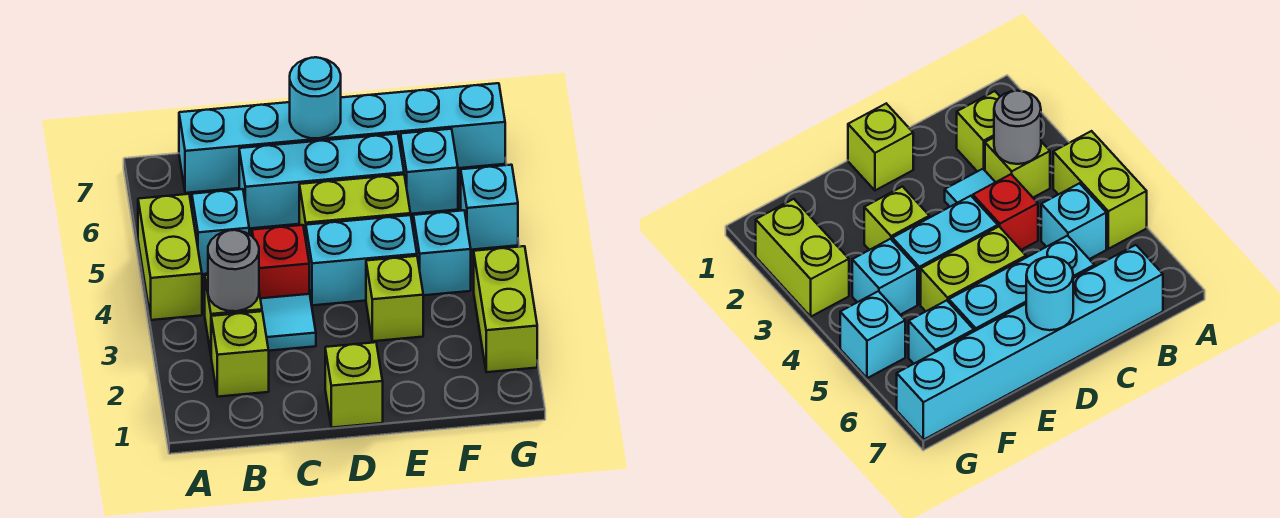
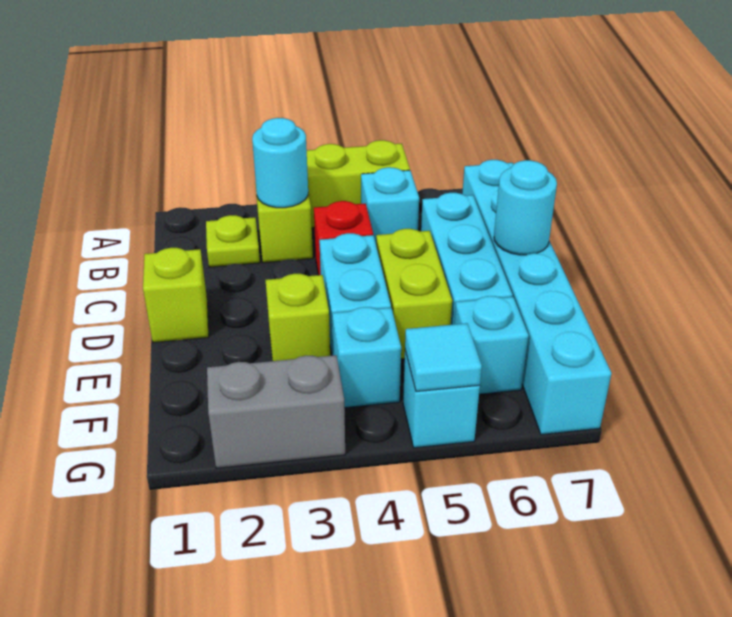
lime 1x1 brick [211,311,269,397] -> lime 1x1 plate [206,215,260,267]
grey 1x1 round brick [208,230,259,311] -> cyan 1x1 round brick [252,118,308,208]
cyan 1x1 tile [260,294,316,351] -> cyan 1x1 tile moved to [405,323,482,392]
lime 1x2 brick [474,246,537,372] -> grey 1x2 brick [207,355,345,468]

